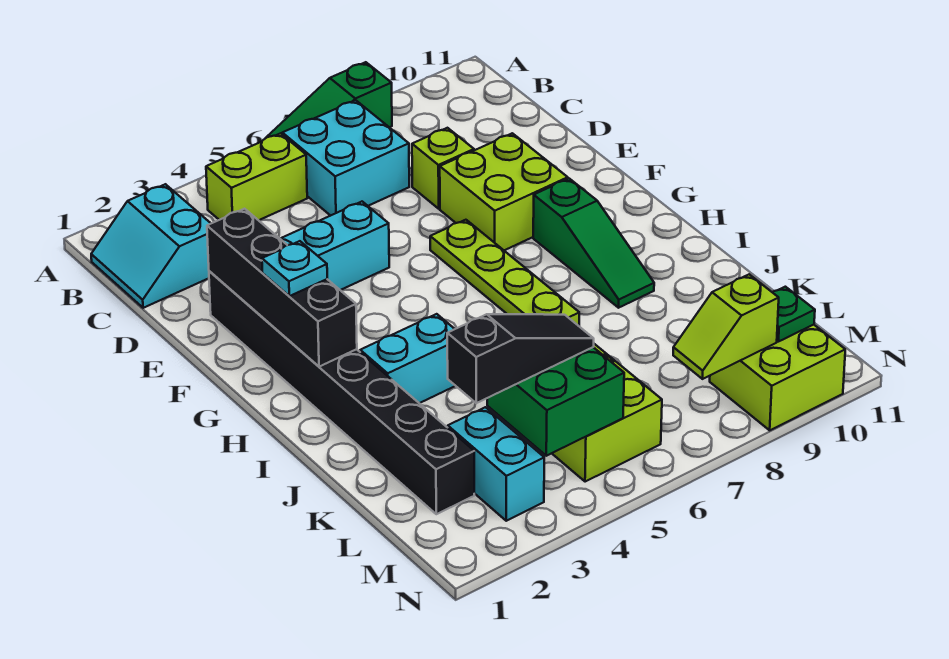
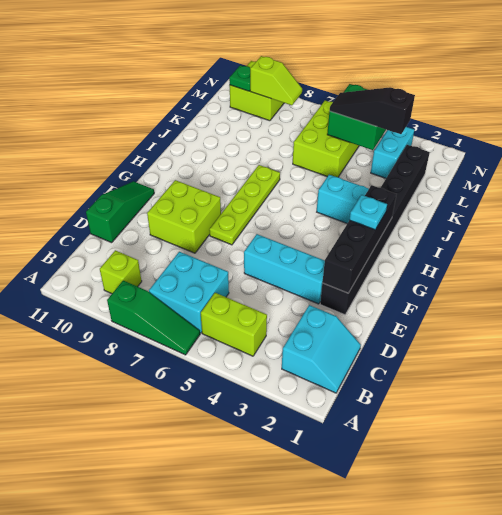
lime 1x1 brick [412,128,474,209] -> lime 1x1 brick moved to [100,250,142,294]
green 1x3 slope [533,179,654,308] -> green 1x3 slope moved to [86,181,154,243]

